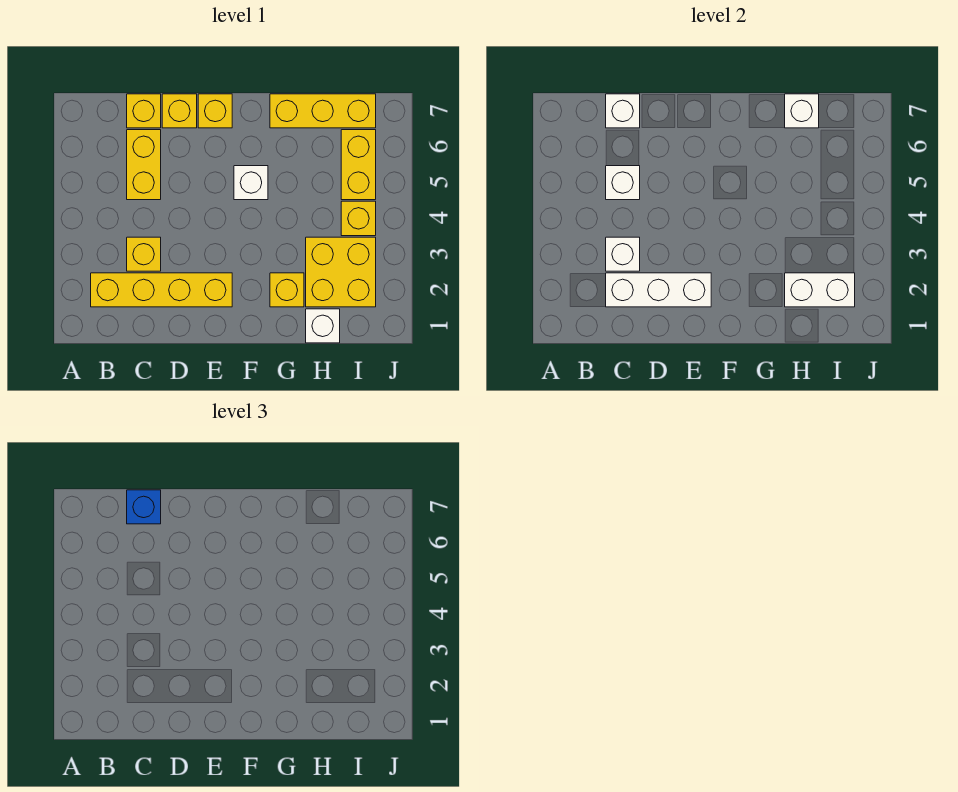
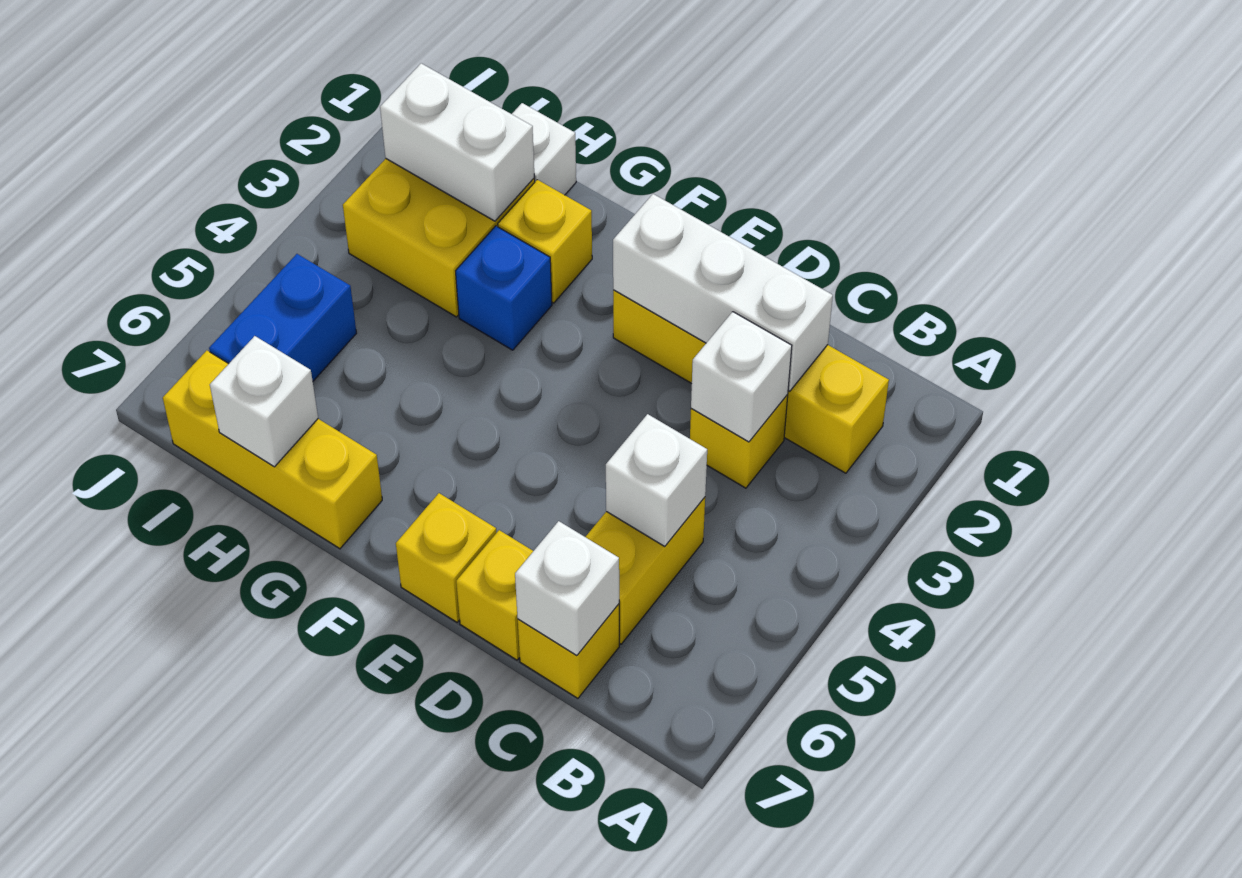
blue 1x1 brick [127,490,161,524] -> blue 1x1 brick moved to [456,226,552,350]
white 1x1 brick [234,166,268,200] -> none
yellow 1x1 brick [341,201,376,236] -> none
yellow 1x2 brick [341,130,376,200] -> blue 1x2 brick [209,254,357,381]

